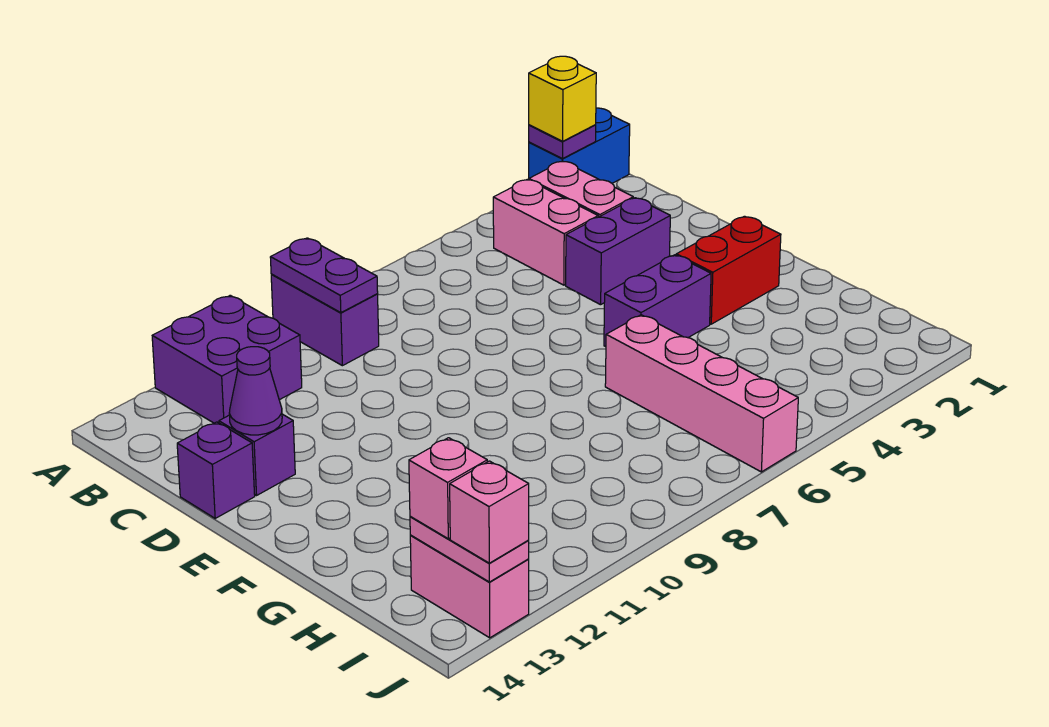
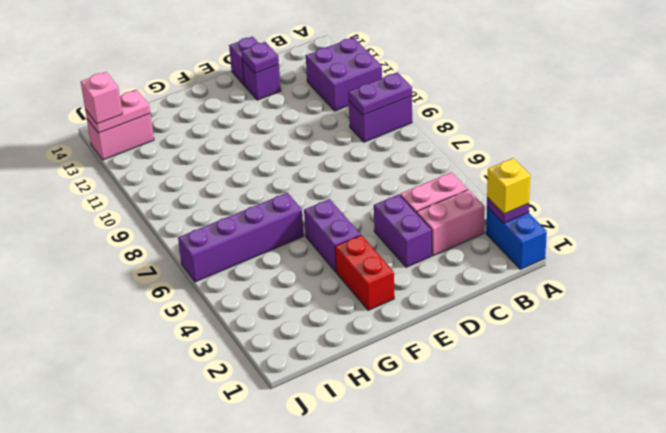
purple 1x1 cone [229,347,282,435] -> purple 1x1 plate [241,42,279,73]
pink 1x4 brick [605,315,798,472] -> purple 1x4 brick [178,193,304,282]
pink 1x1 brick [409,438,487,539] -> none

